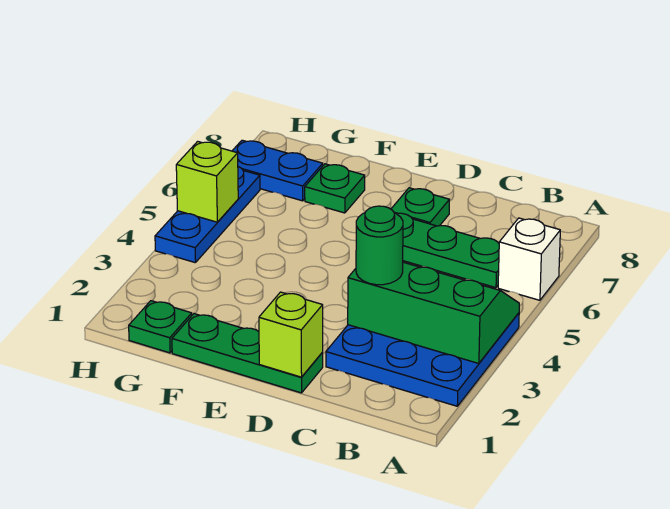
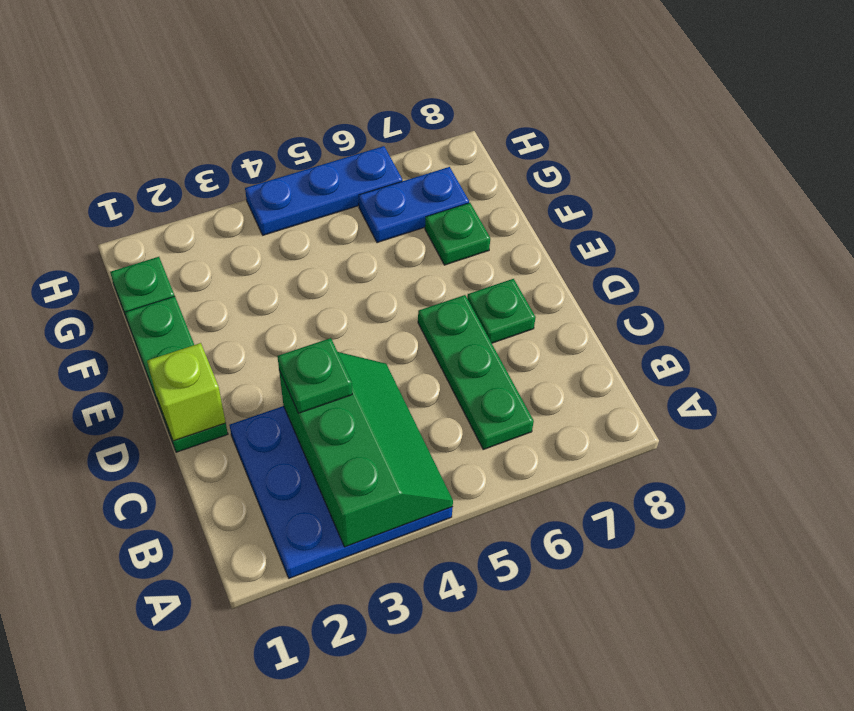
white 1x1 brick [498,218,560,300] -> none
green 1x1 round brick [356,206,403,285] -> green 1x1 plate [277,338,352,413]
blue 1x2 plate [232,140,323,201] -> blue 1x2 plate turned to [359,167,469,243]
lime 1x1 brick [176,141,238,222] -> none

